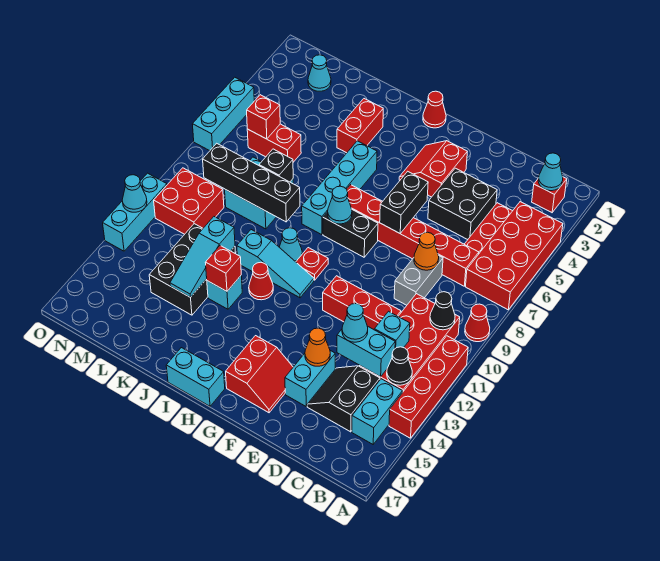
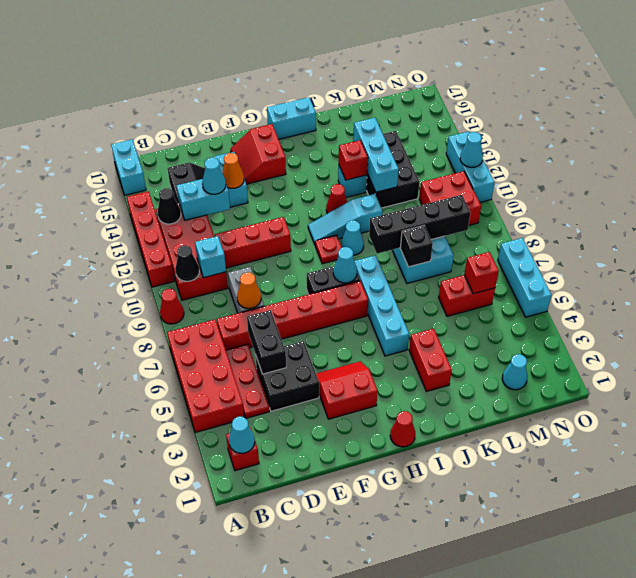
cyan 1x2 brick [352,379,403,444] -> cyan 1x2 brick moved to [111,139,146,195]
cyan 1x1 brick [374,311,410,348] -> cyan 1x1 brick moved to [195,236,226,278]
red 2x2 slope [399,141,467,197] -> red 2x2 slope turned to [316,361,378,419]
black 1x2 brick [380,171,428,233] -> black 1x2 brick moved to [247,310,286,374]
cyan 1x3 slope [170,217,235,297] -> cyan 1x3 brick [353,118,399,192]

